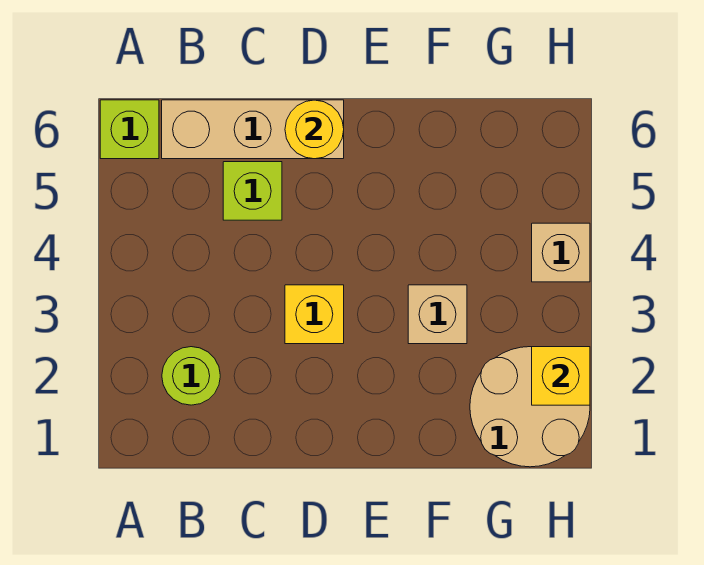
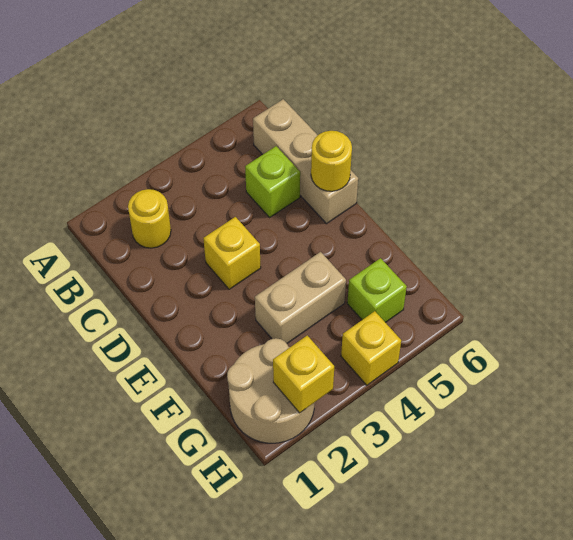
lime 1x1 brick [100,100,159,159] -> lime 1x1 brick moved to [347,258,407,323]
lime 1x1 round brick [162,347,220,405] -> yellow 1x1 round brick [128,189,171,248]
tan 1x1 brick [408,285,467,344] -> tan 1x2 brick [255,252,346,343]
tan 1x1 brick [532,223,590,282] -> yellow 1x1 brick [341,311,401,385]

